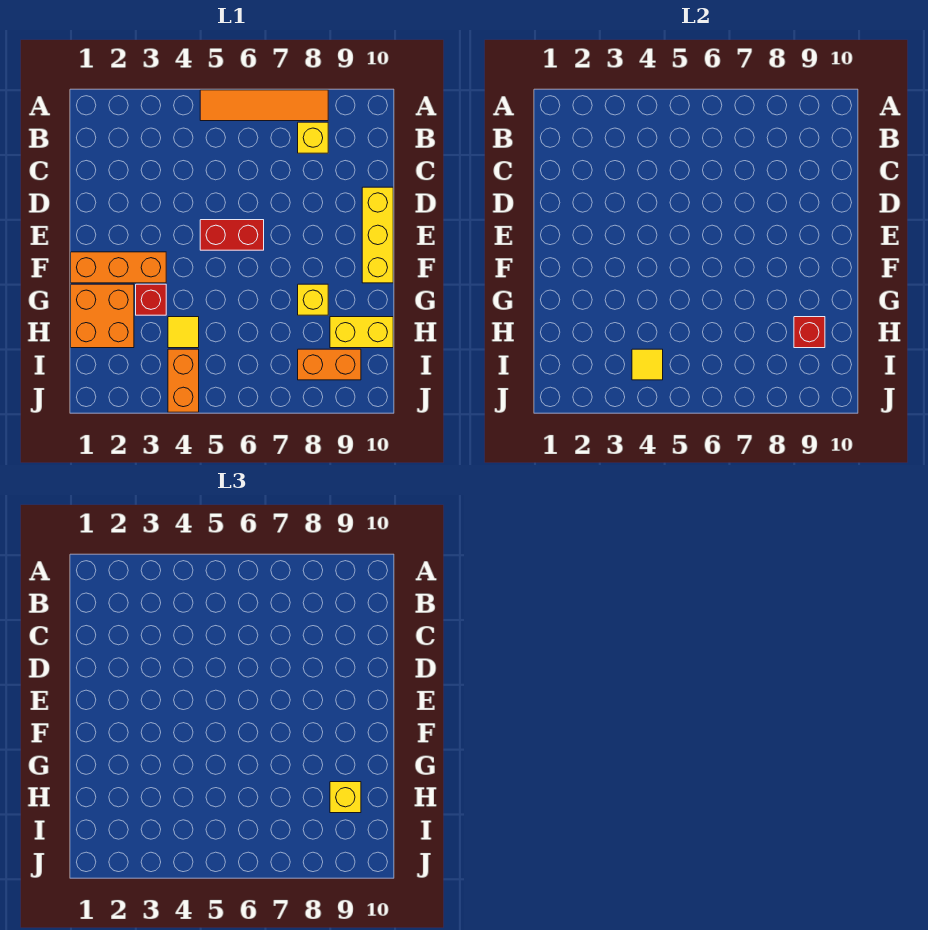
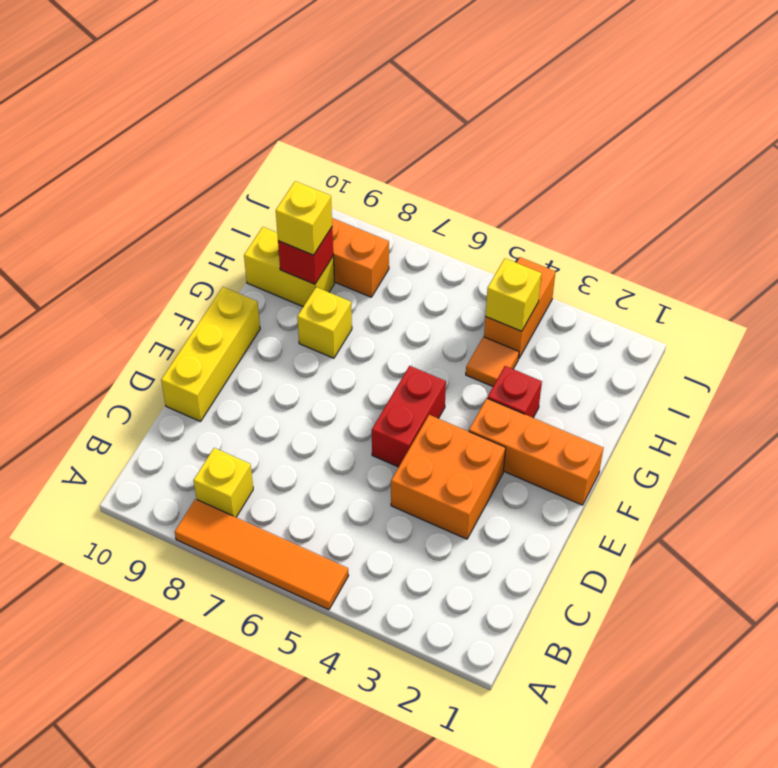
red 1x2 brick [200,220,264,250] -> red 1x2 brick turned to [372,366,446,467]
orange 2x2 brick [71,284,134,348] -> orange 2x2 brick moved to [391,415,506,539]
yellow 1x1 tile [168,317,199,348] -> orange 1x1 tile [466,337,519,386]
yellow 1x1 tile [632,349,663,380] -> yellow 1x1 brick [485,258,542,331]

